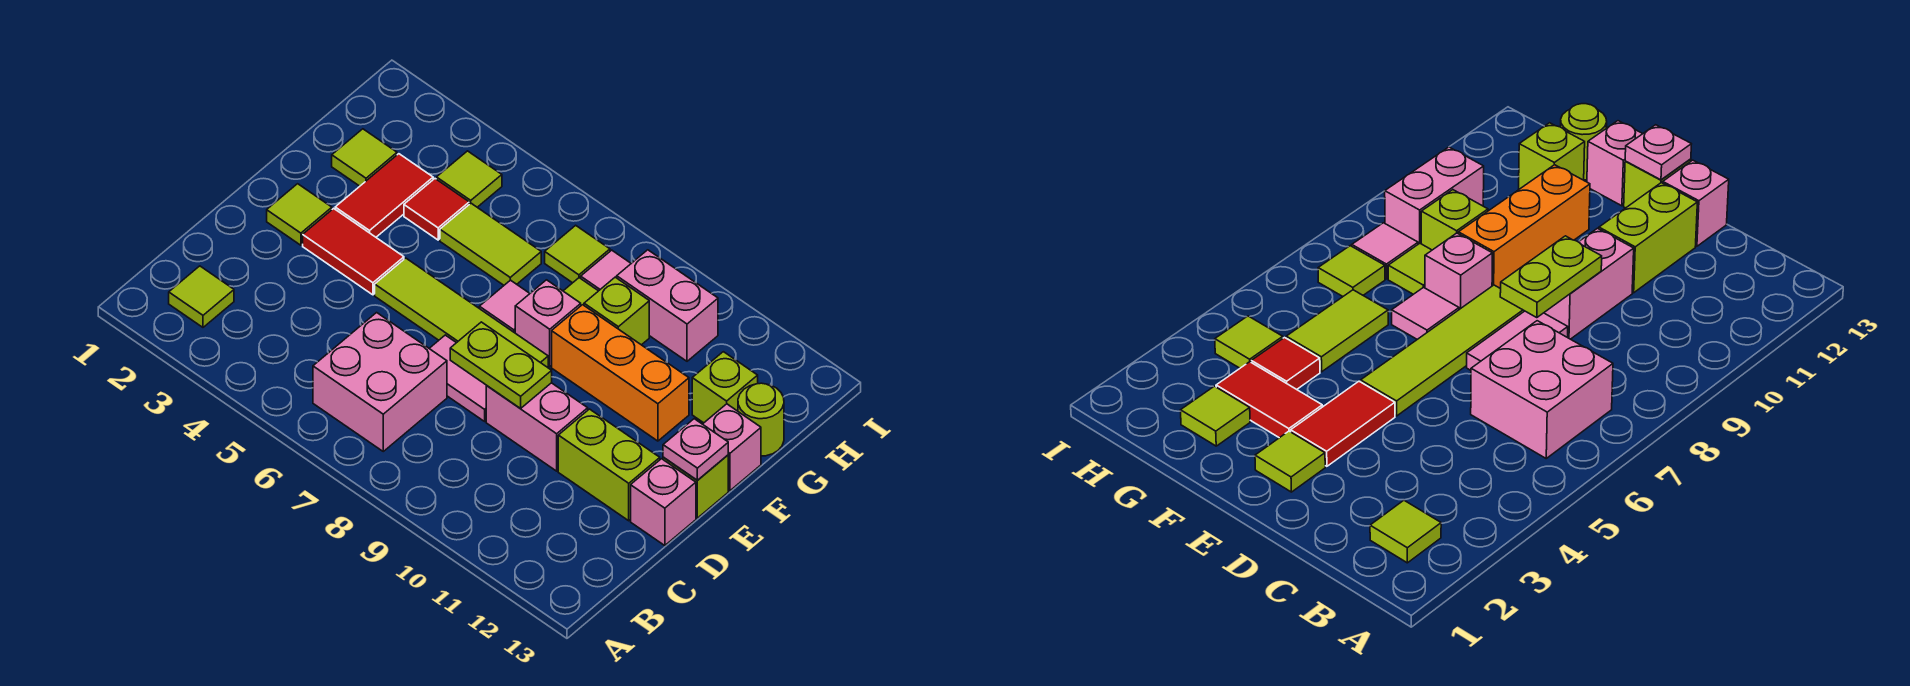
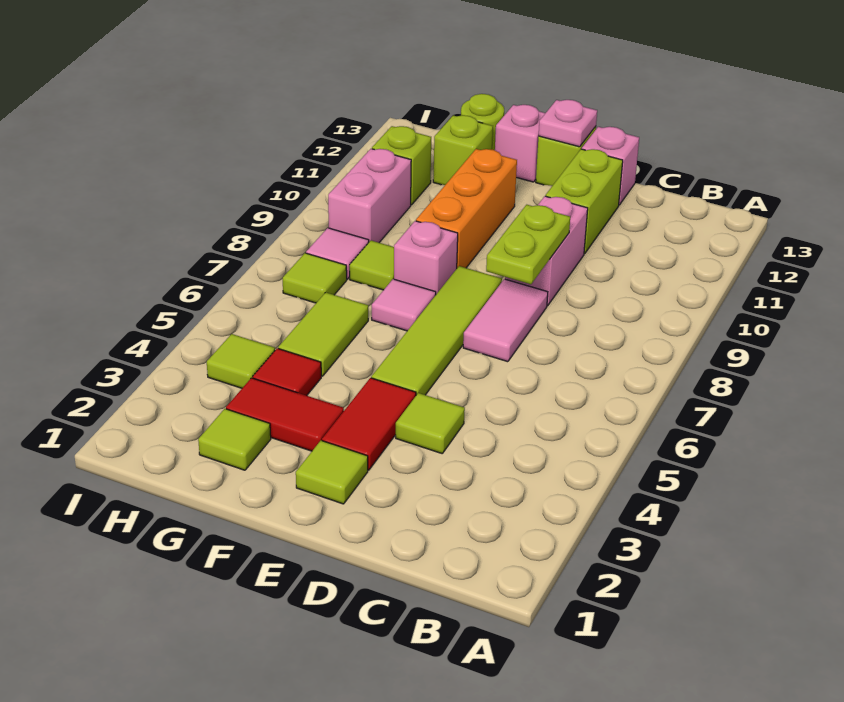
lime 1x1 tile [169,266,234,327] -> lime 1x1 tile moved to [396,393,465,453]
pink 2x2 brick [313,313,447,451] -> none
lime 1x1 brick [584,277,649,345] -> lime 1x1 brick moved to [372,126,431,205]

